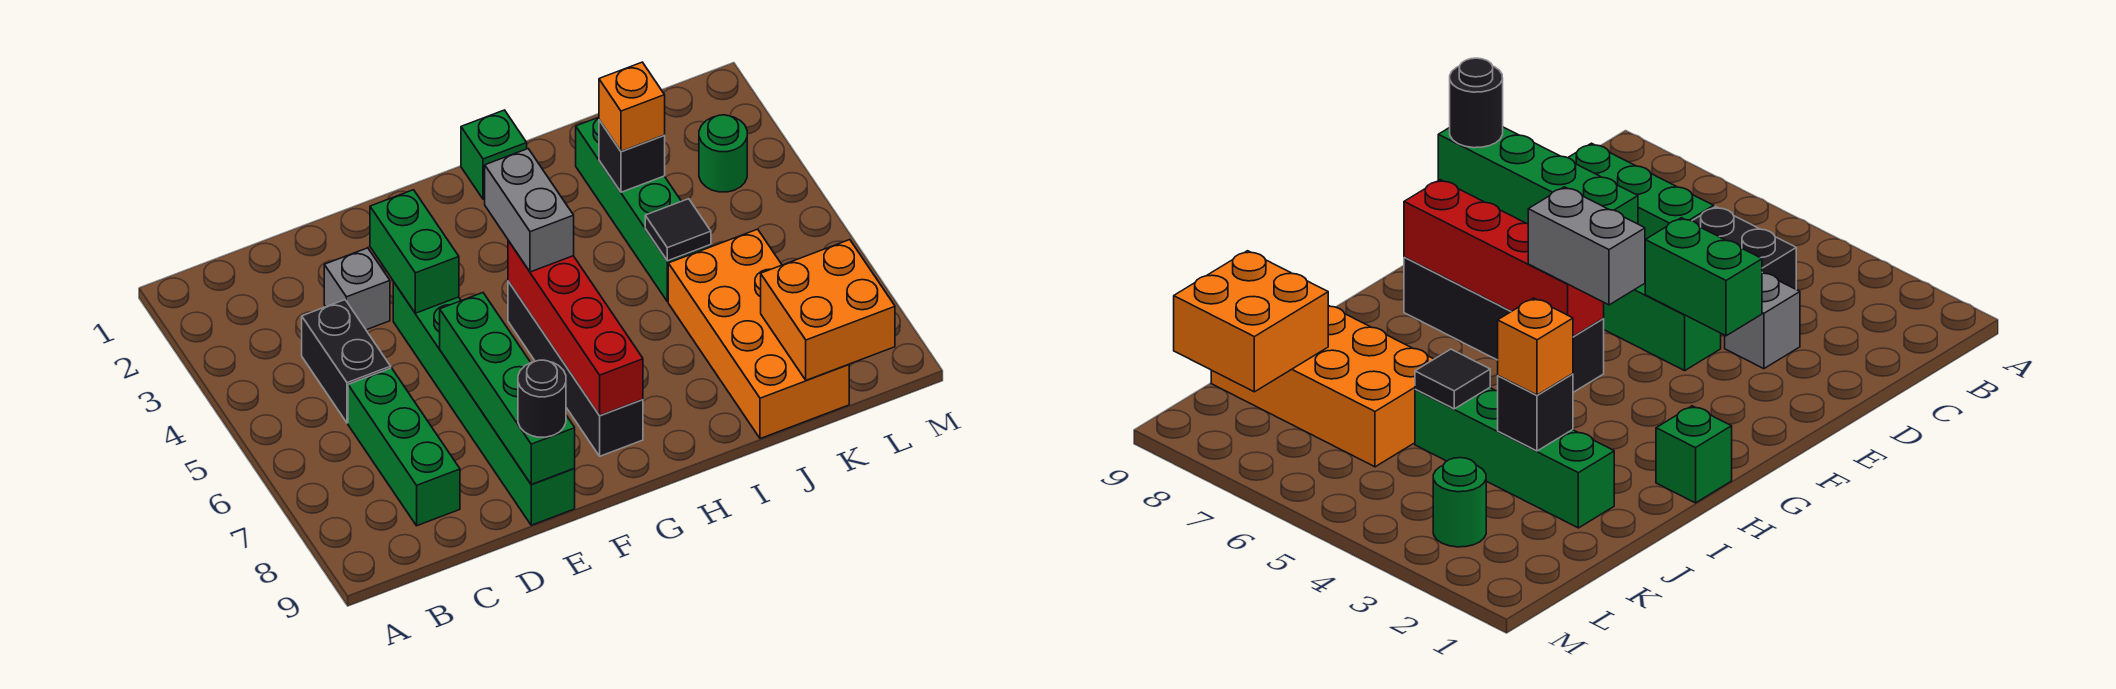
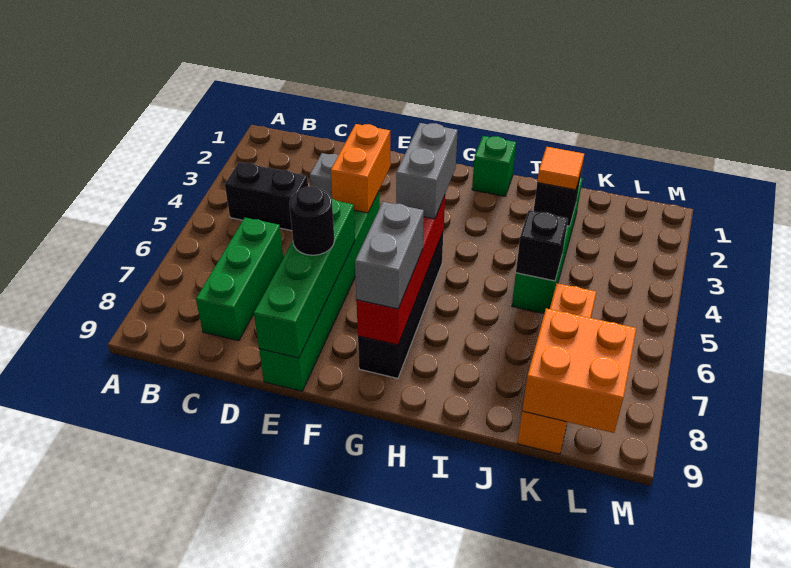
black 1x2 brick [302,300,391,423] -> black 1x2 brick turned to [225,162,308,231]
green 1x2 brick [370,190,459,313] -> orange 1x2 brick [331,124,391,213]
black 1x1 round brick [518,360,566,437] -> black 1x1 round brick moved to [289,186,334,255]
none -> grey 1x2 brick [355,202,424,309]
orange 1x1 brick [599,62,665,151] -> orange 1x1 tile [537,147,584,190]
black 1x1 tile [645,199,711,261] -> black 1x1 brick [516,211,568,281]
orange 2x4 brick [668,229,849,439] -> orange 1x4 brick [517,283,596,454]
green 1x1 round brick [699,115,747,192] -> none

